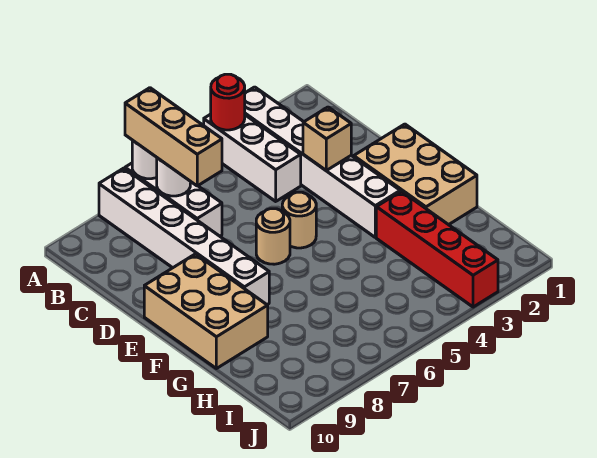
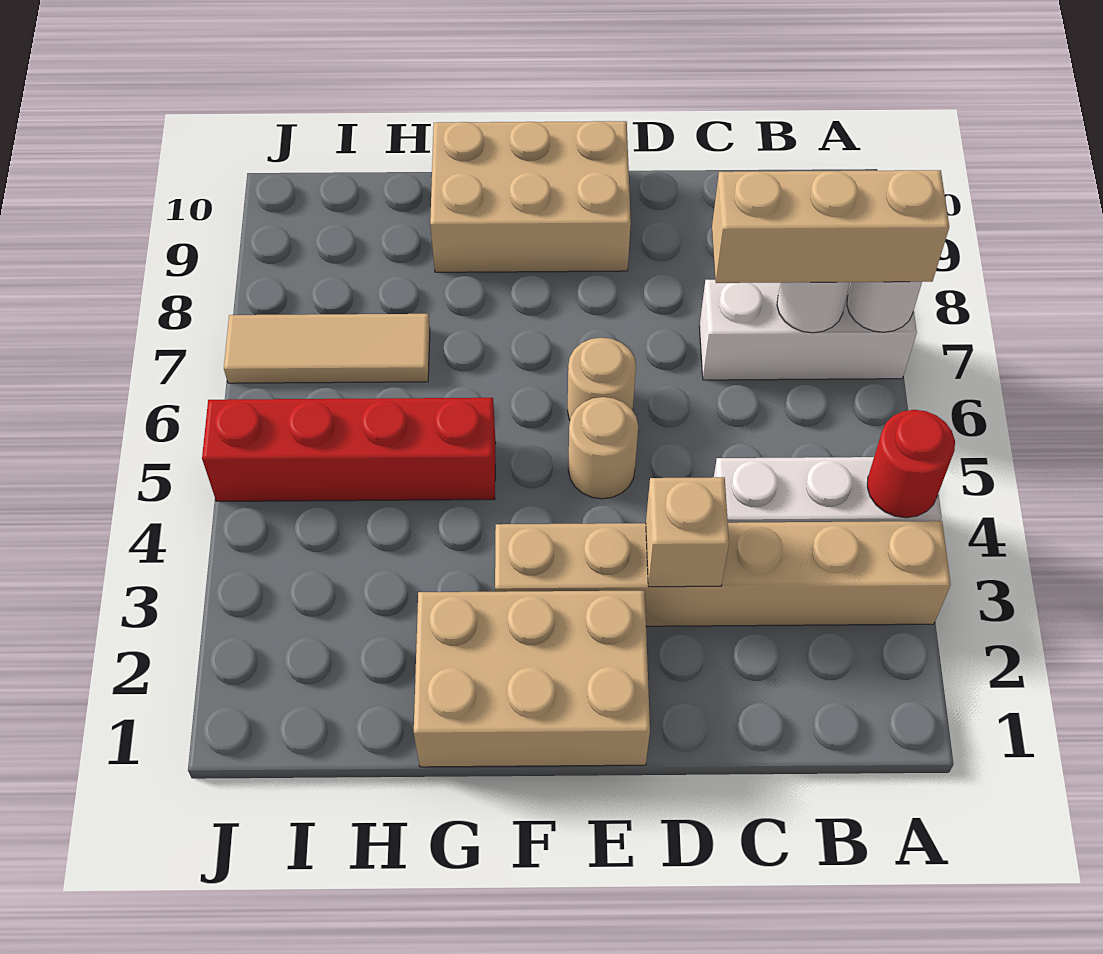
white 1x6 brick [245,87,400,237] -> tan 1x6 brick [495,521,951,626]
white 1x6 brick [99,168,269,305] -> none
red 1x4 brick [376,191,498,307] -> red 1x4 brick moved to [202,398,496,501]
none -> tan 1x3 tile [224,314,430,383]

